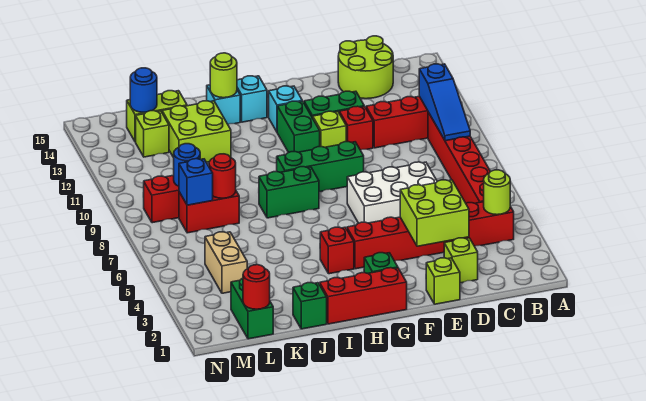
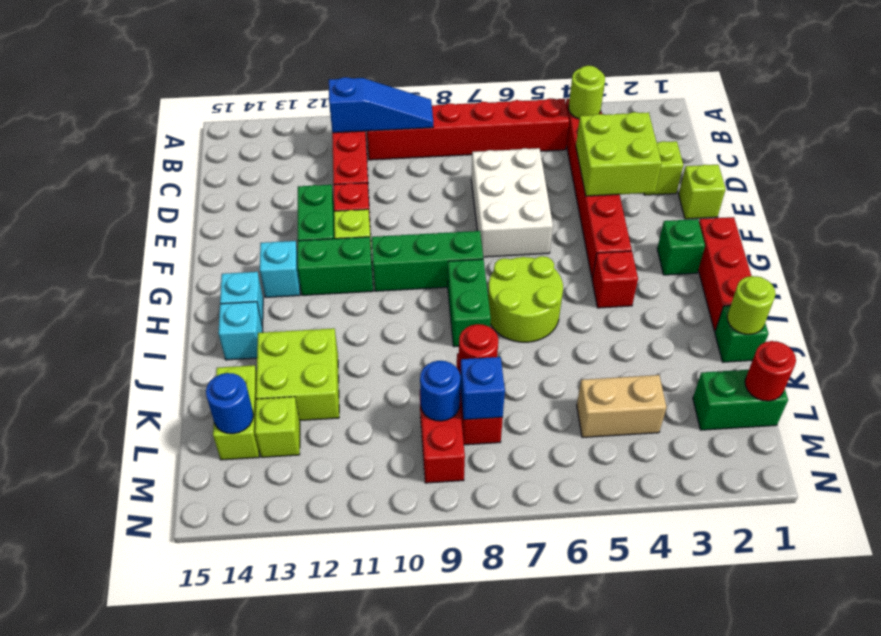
lime 2x2 round brick [338,36,393,99] -> lime 2x2 round brick moved to [488,256,563,342]
green 1x3 brick [277,142,364,192] -> green 1x3 brick turned to [372,231,483,291]
lime 1x1 round brick [210,53,237,98] -> lime 1x1 round brick moved to [727,276,776,335]

